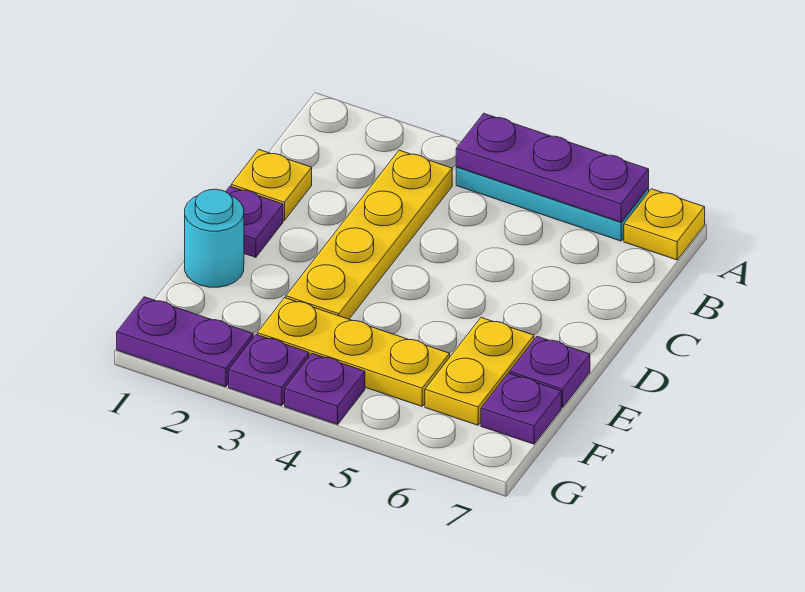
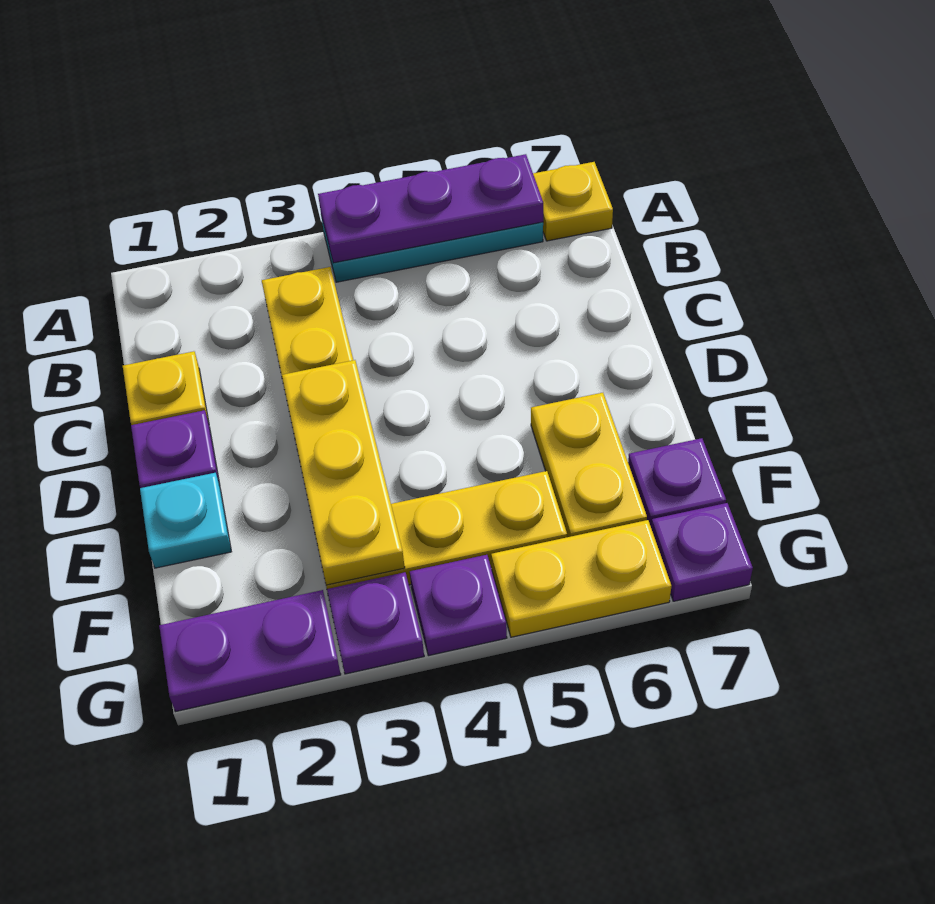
none -> yellow 1x3 plate [282,360,405,585]
cyan 1x1 round brick [185,189,244,287] -> cyan 1x1 plate [140,473,231,568]
purple 1x1 plate [510,336,590,407] -> purple 1x1 plate moved to [651,503,753,601]
none -> yellow 1x2 plate [491,520,671,637]

